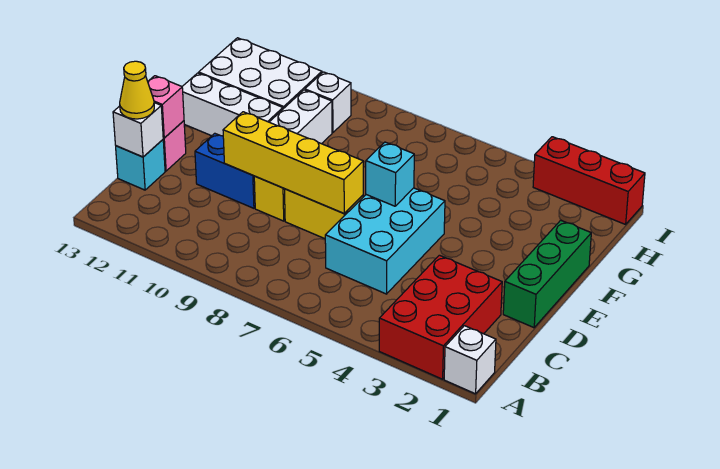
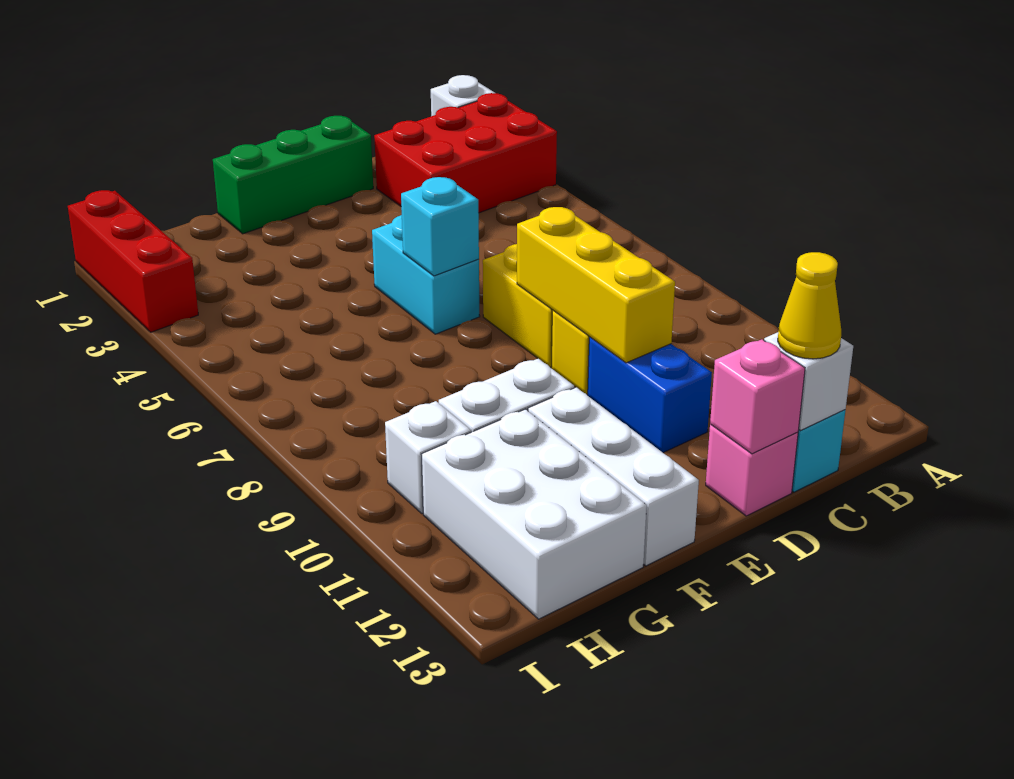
cyan 2x3 brick [325,188,445,294] -> cyan 1x2 brick [372,215,480,334]
yellow 1x4 brick [223,112,363,213] -> yellow 1x3 brick [517,207,675,363]

